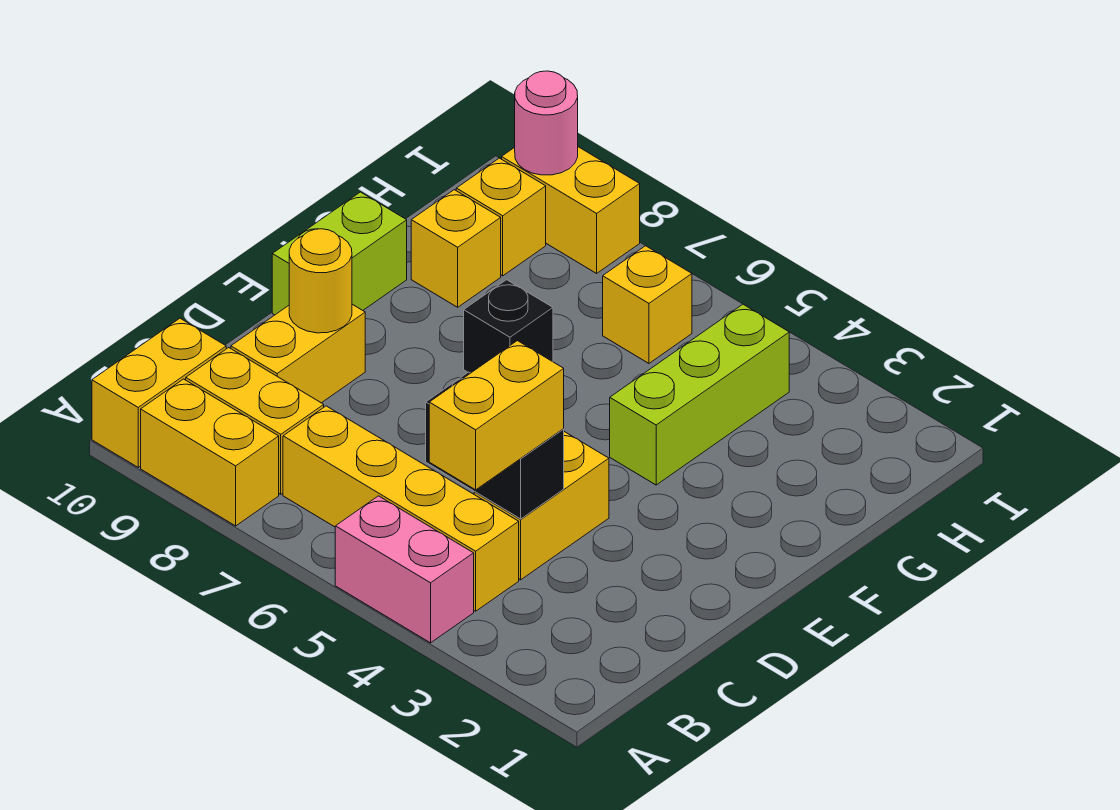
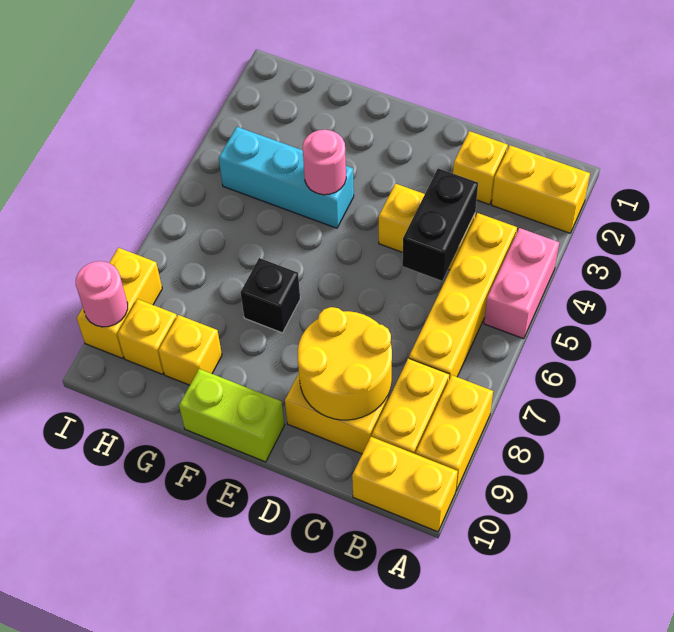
yellow 1x2 brick [429,341,564,490] -> yellow 1x2 brick moved to [492,145,590,233]
yellow 1x1 round brick [289,229,352,333] -> yellow 2x2 round brick [297,307,392,420]
lime 1x3 brick [610,304,789,485] -> cyan 1x3 brick [219,127,354,228]
none -> pink 1x1 round brick [303,130,346,195]
yellow 1x1 brick [603,246,692,363] -> yellow 1x1 brick moved to [453,131,508,204]

